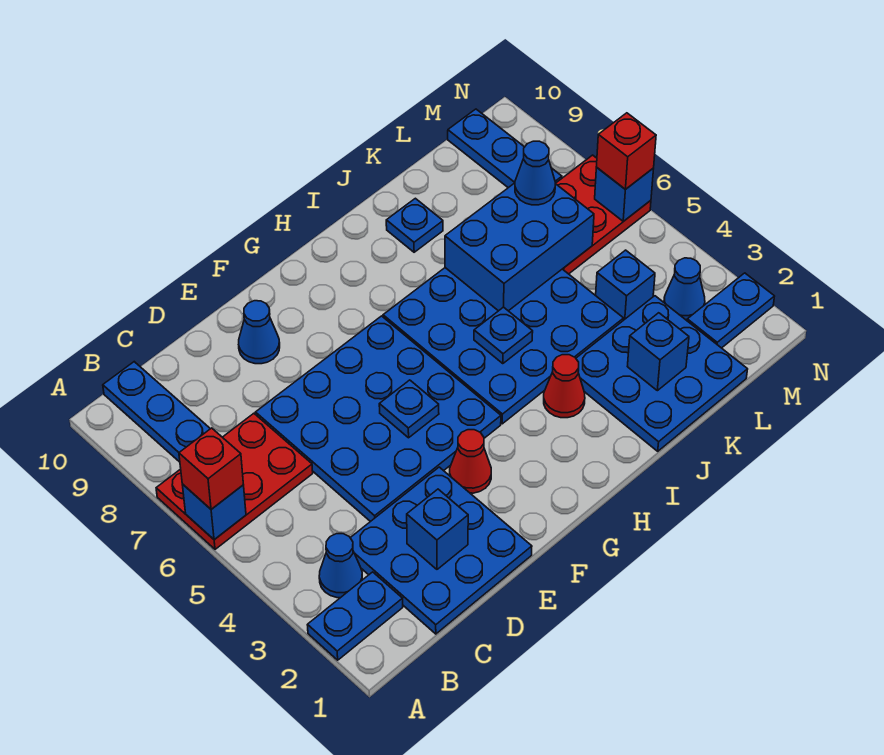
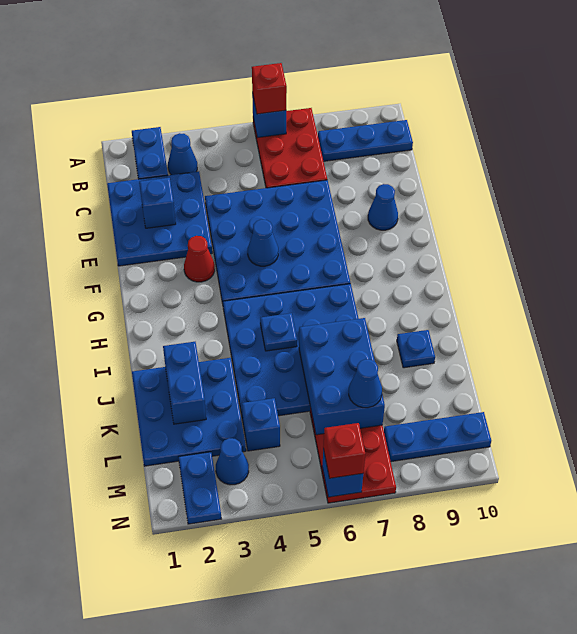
blue 1x1 plate [379,380,439,438] -> blue 1x1 cone [248,219,278,266]
red 1x1 cone [544,355,585,418] -> none
blue 1x1 brick [627,313,689,391] -> blue 1x2 brick [163,342,206,424]

